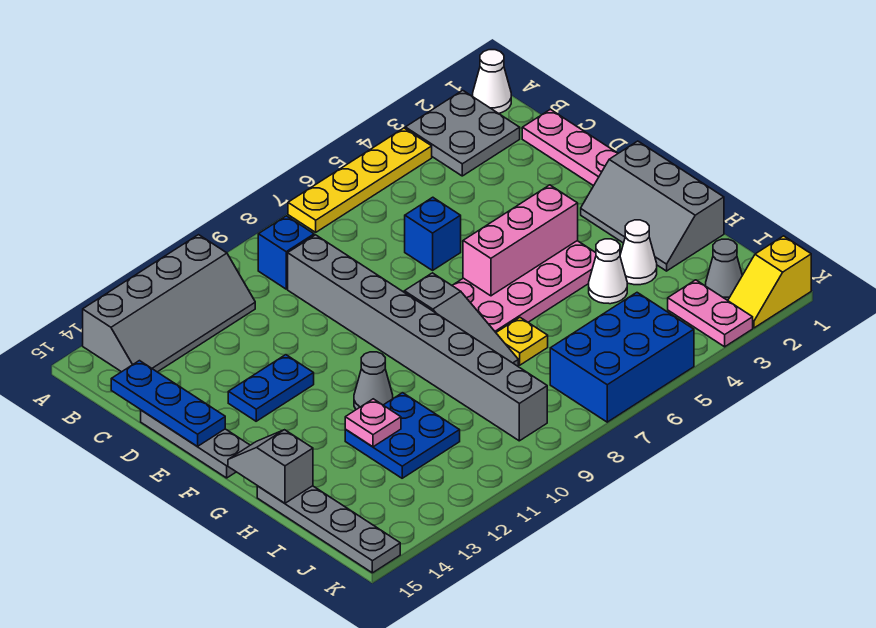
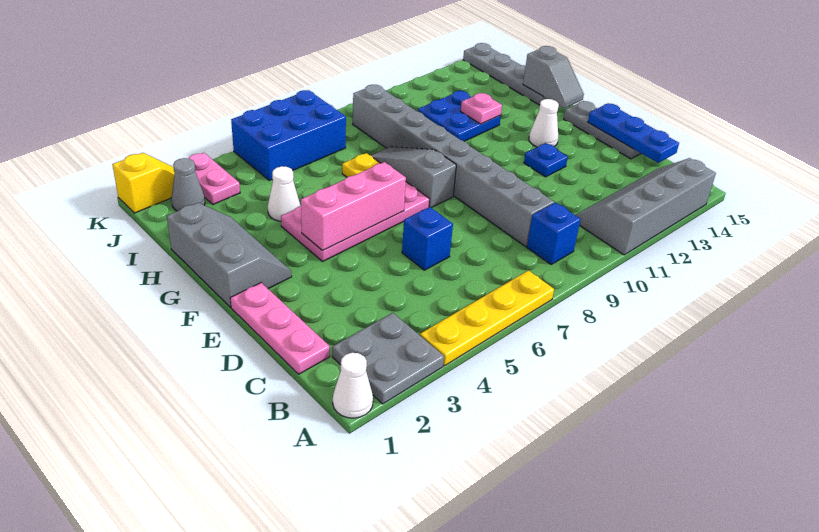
blue 1x2 plate [228,355,314,421] -> blue 1x1 plate [524,143,568,177]
grey 1x1 cone [354,352,393,410] -> none
white 1x1 cone [620,220,657,285] -> white 1x1 cone moved to [529,99,559,147]

